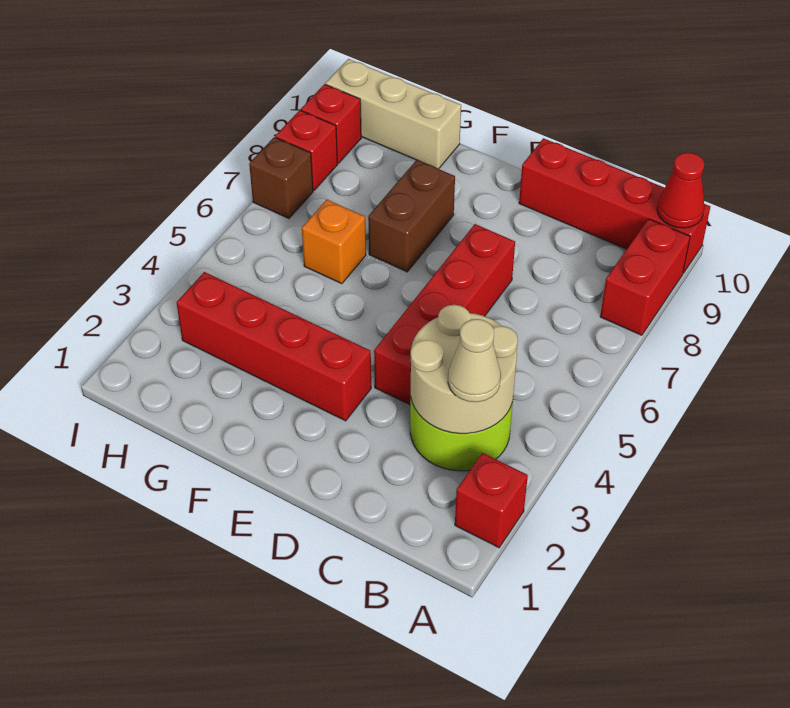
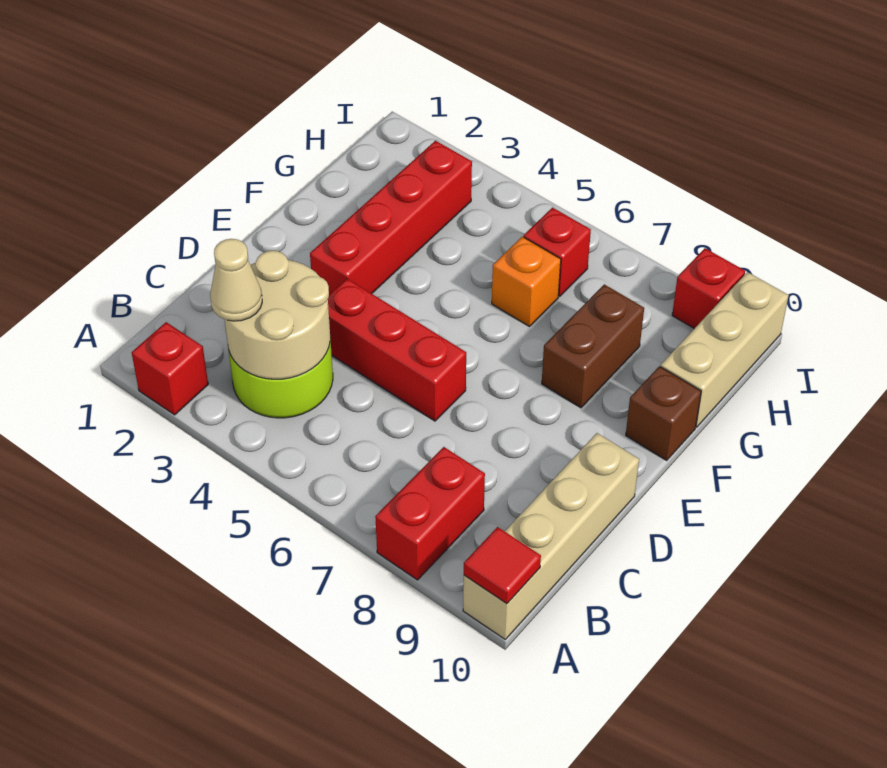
red 1x2 brick [600,219,690,335] -> red 1x2 brick turned to [375,447,485,580]
red 1x4 brick [519,138,710,273] -> tan 1x4 brick [463,433,639,639]
red 1x1 cone [657,152,704,228] -> red 1x1 tile [464,527,541,604]
red 1x4 brick [374,224,515,405] -> red 1x3 brick [328,279,466,421]
brown 1x2 brick [368,160,455,272] -> brown 1x2 brick turned to [542,284,644,408]
brown 1x1 brick [249,137,313,218] -> brown 1x1 brick moved to [626,366,701,460]
red 1x1 brick [275,110,337,190] -> red 1x1 brick moved to [524,208,591,297]

